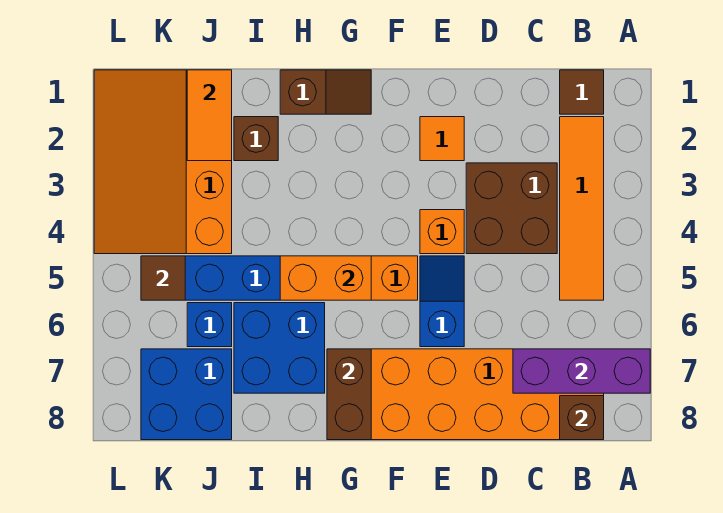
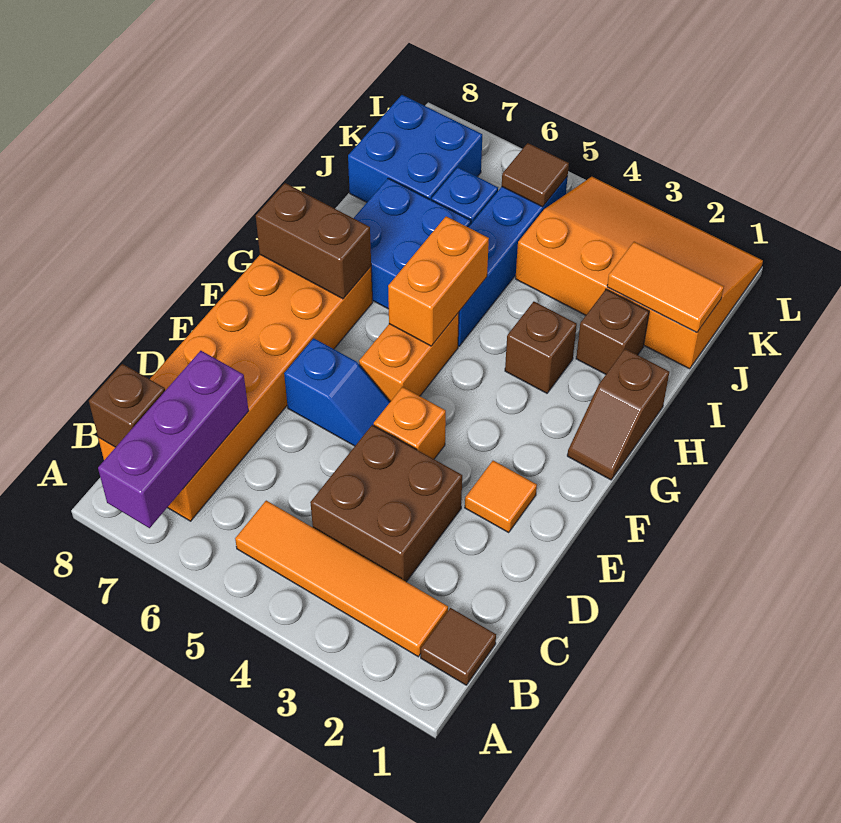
none -> brown 1x1 brick [505,302,577,393]

